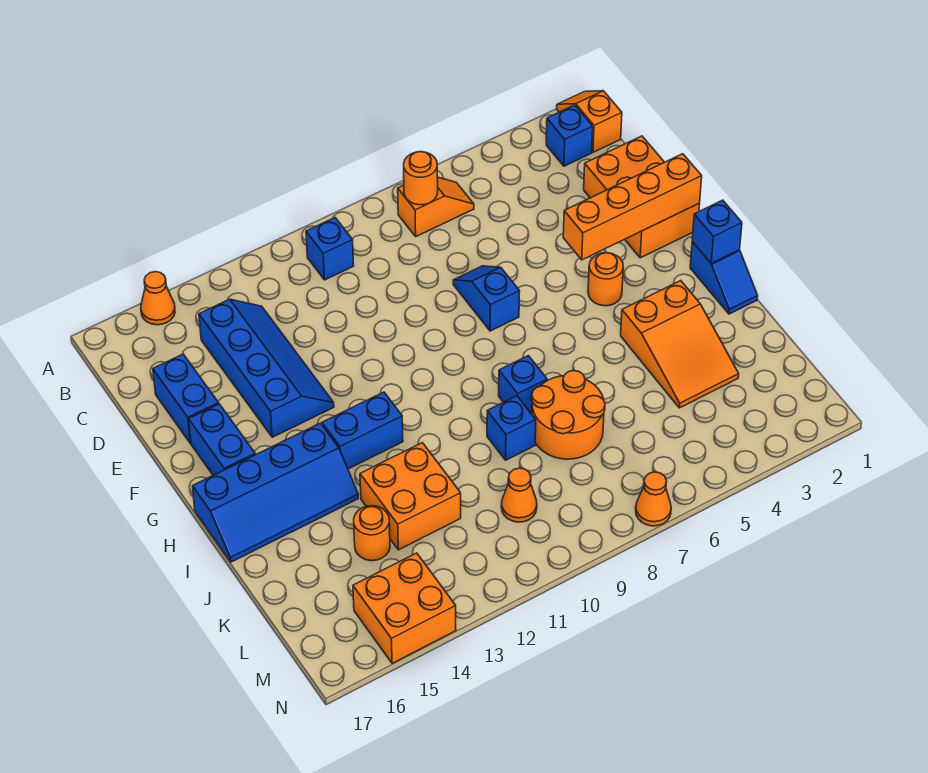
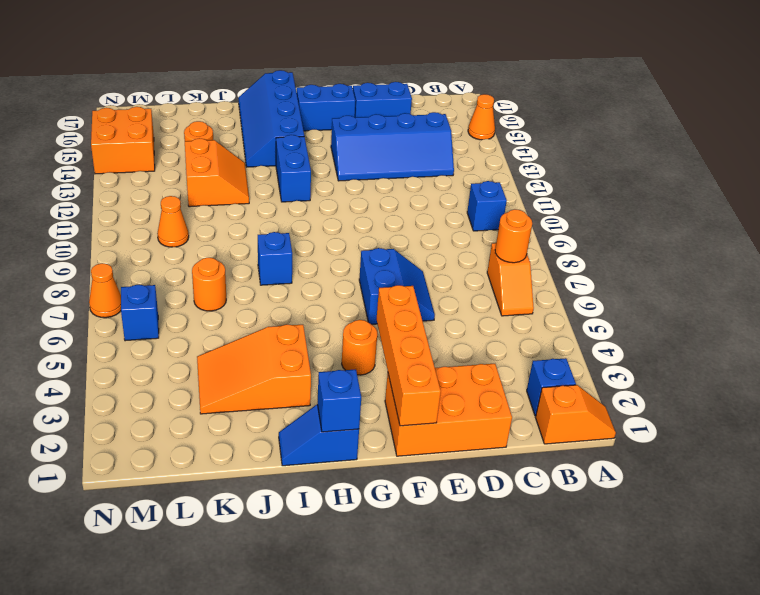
blue 1x2 slope [453,266,520,331] -> blue 2x2 slope [359,248,435,324]
orange 2x2 round brick [532,371,605,459] -> orange 1x1 round brick [192,258,226,311]
blue 1x1 brick [487,396,536,460] -> blue 1x1 brick moved to [121,285,159,341]
orange 2x2 brick [360,443,461,550] -> orange 2x2 slope [185,138,249,207]

